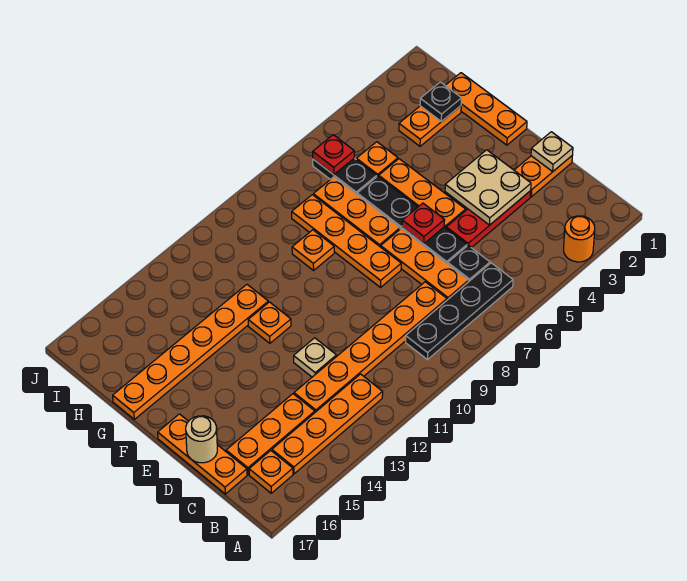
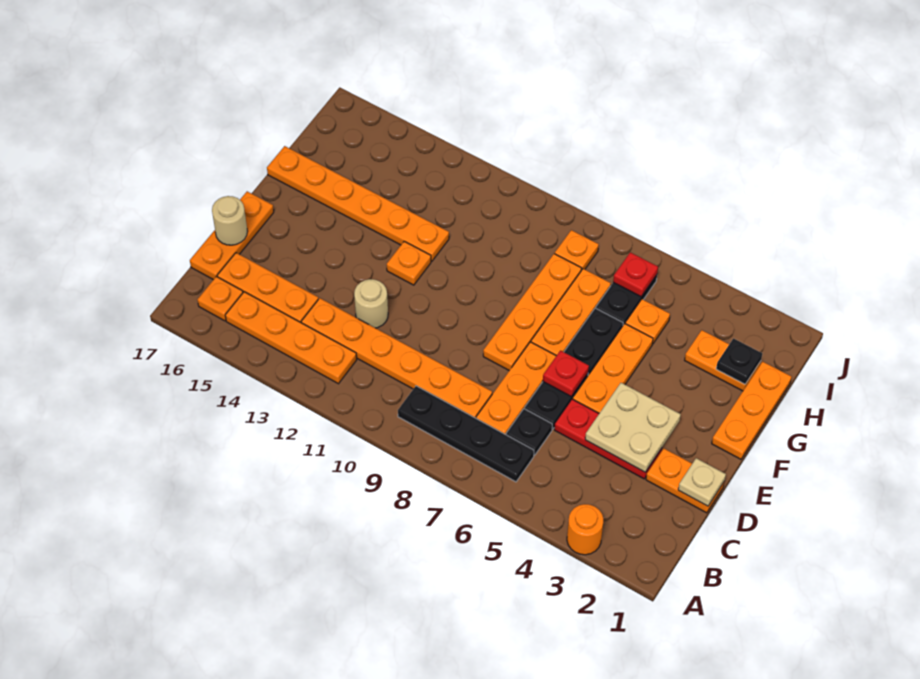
tan 1x1 plate [294,338,336,377] -> tan 1x1 round brick [354,279,388,328]
orange 1x1 plate [292,230,334,270] -> orange 1x1 plate moved to [555,230,599,270]

